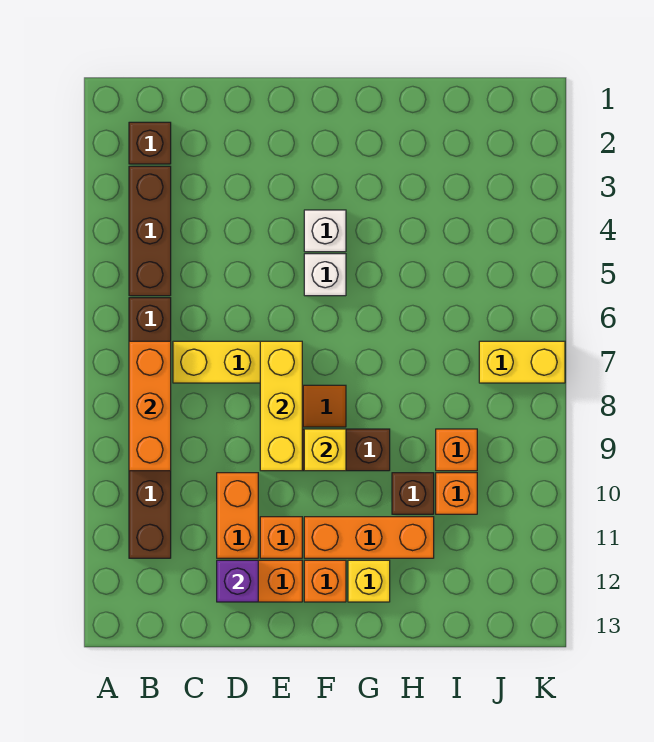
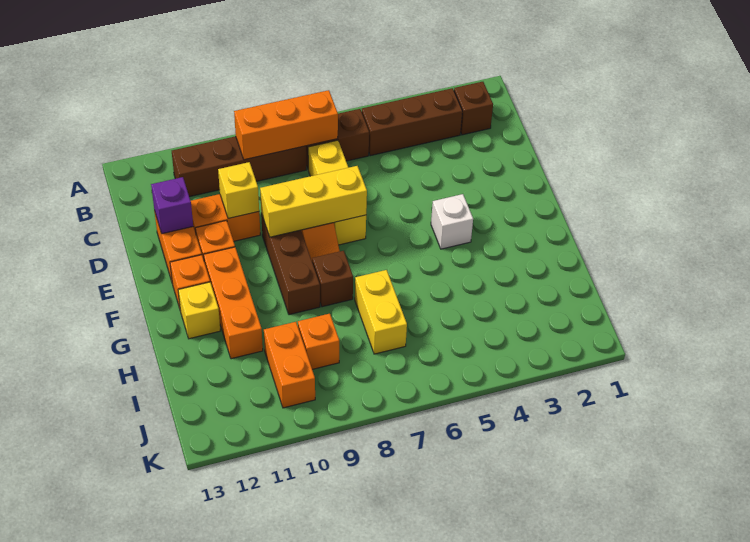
white 1x1 brick [304,254,346,296] -> none
yellow 1x1 brick [304,429,346,471] -> yellow 1x1 brick moved to [218,162,259,218]
brown 1x1 brick [392,473,434,514] -> brown 1x1 brick moved to [312,251,353,307]
orange 1x1 brick [436,473,477,514] -> orange 1x2 brick [264,322,315,408]
yellow 1x2 brick [479,341,565,383] -> yellow 1x2 brick moved to [355,270,407,354]

